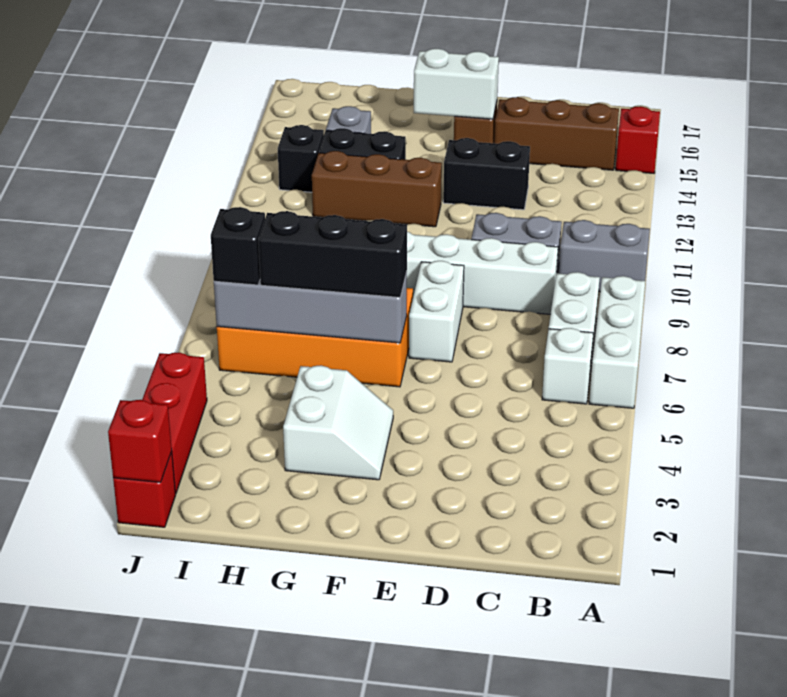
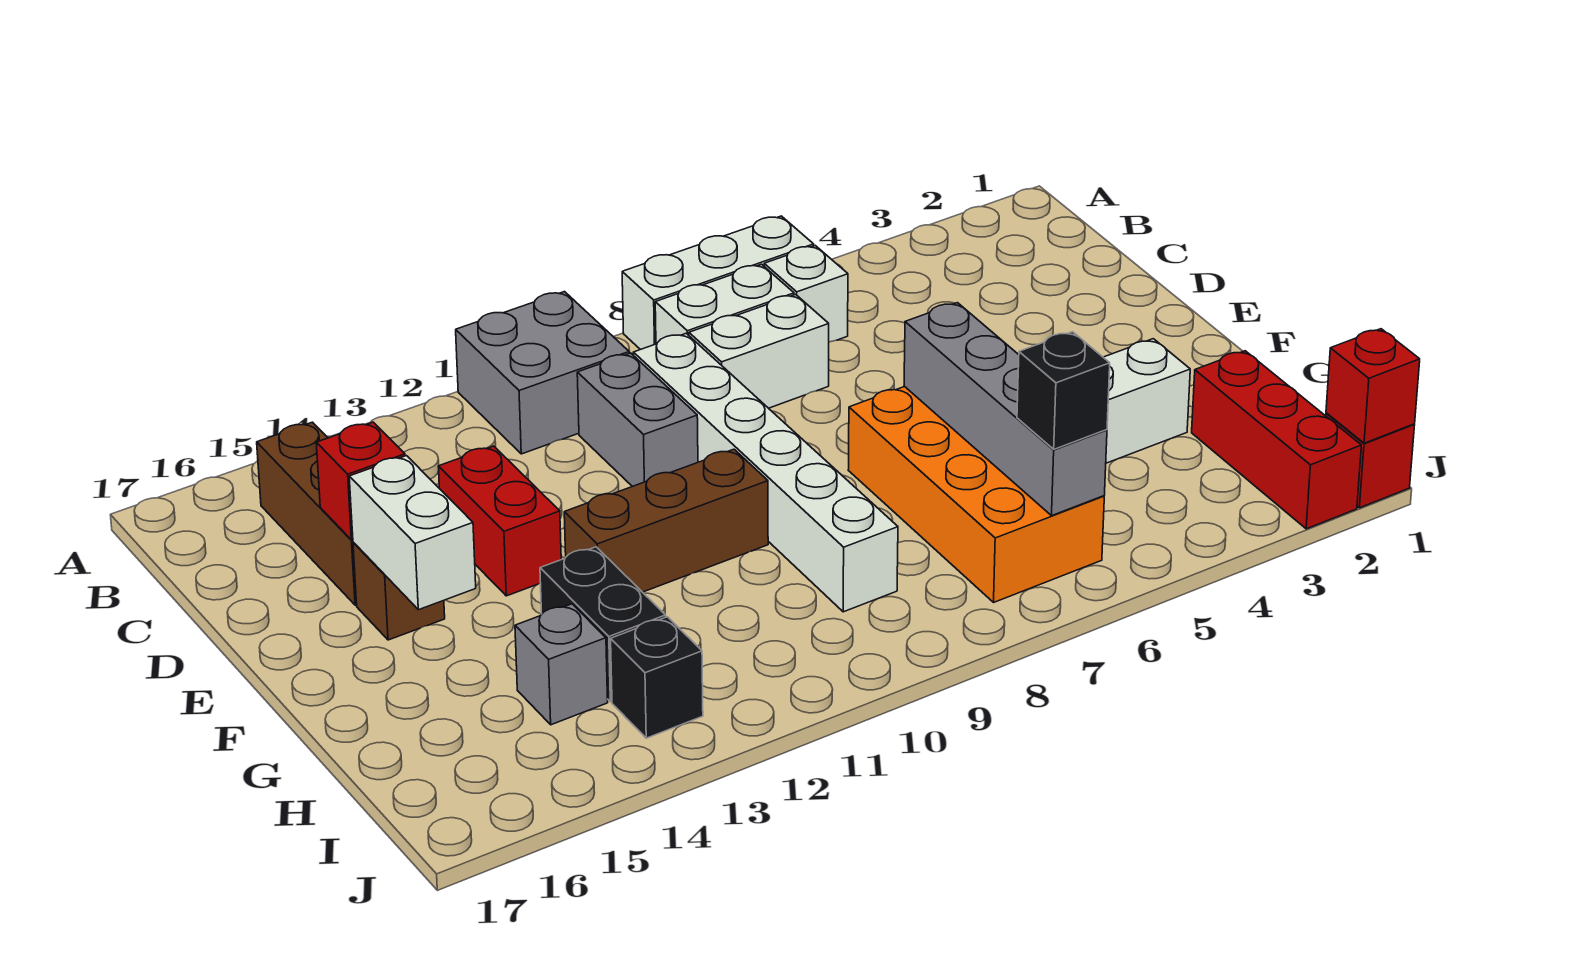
grey 1x2 brick [559,220,650,292] -> grey 2x2 brick [456,292,629,454]
red 1x1 brick [616,106,660,173] -> red 1x1 brick moved to [316,422,405,540]
black 1x2 brick [443,138,530,210] -> red 1x2 brick [438,446,561,596]
white 1x2 brick [409,261,464,362] -> white 1x2 brick moved to [689,294,829,408]
black 1x3 brick [258,211,407,298] -> none
brown 1x3 brick [312,151,442,227] -> brown 1x3 brick turned to [564,449,768,592]
red 1x3 brick [142,353,207,494] -> red 1x3 brick turned to [1192,351,1361,529]

